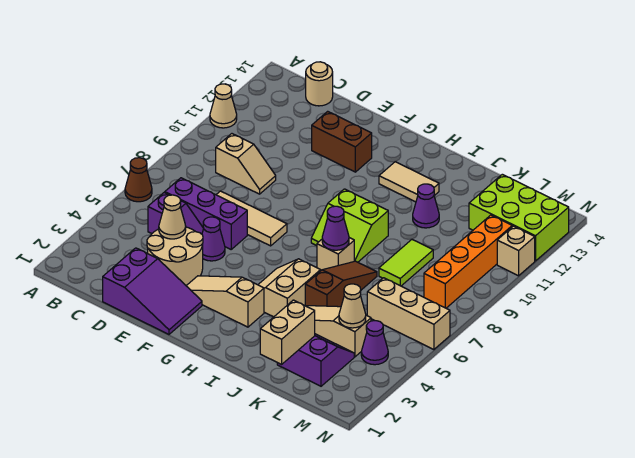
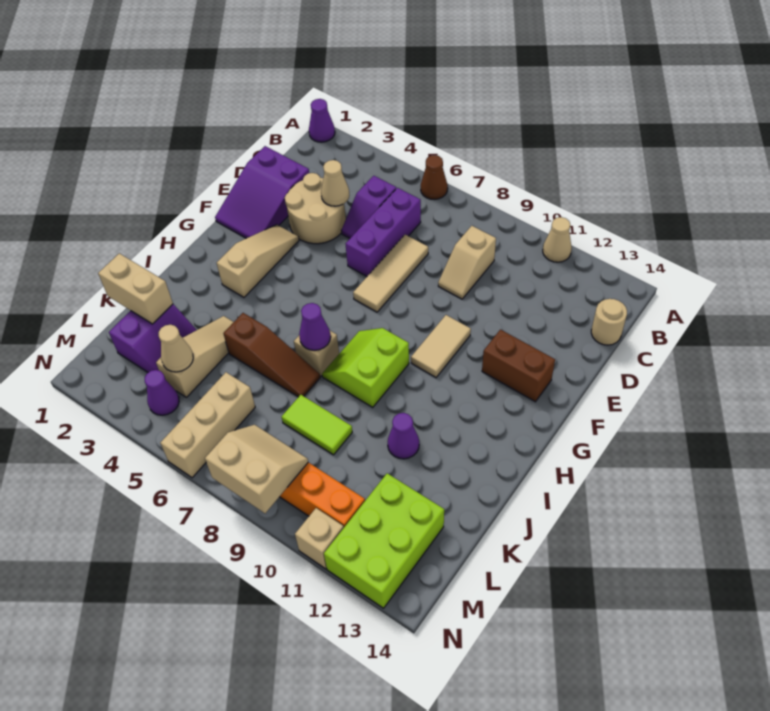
purple 1x1 cone [202,217,225,261] -> purple 1x1 cone moved to [309,99,335,142]
brown 1x2 brick [312,111,372,172] -> brown 1x2 brick turned to [482,330,555,402]
tan 2x2 slope [258,259,321,317] -> tan 2x2 slope moved to [205,425,308,513]
tan 1x2 tile [379,162,439,202] -> tan 1x2 tile moved to [411,315,471,377]

